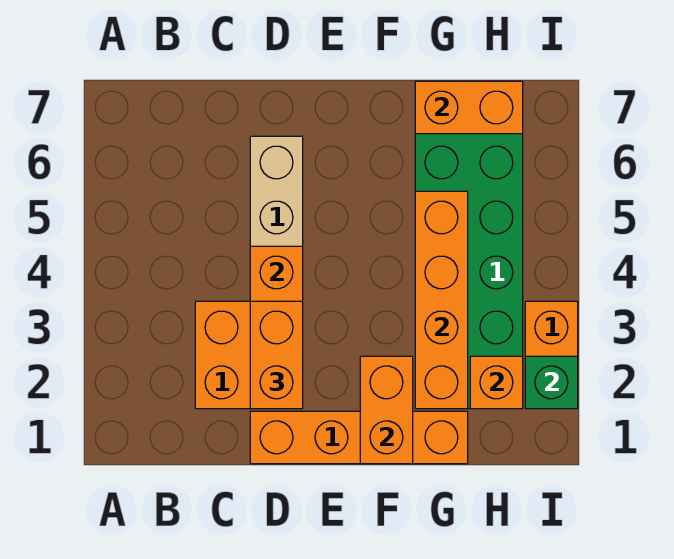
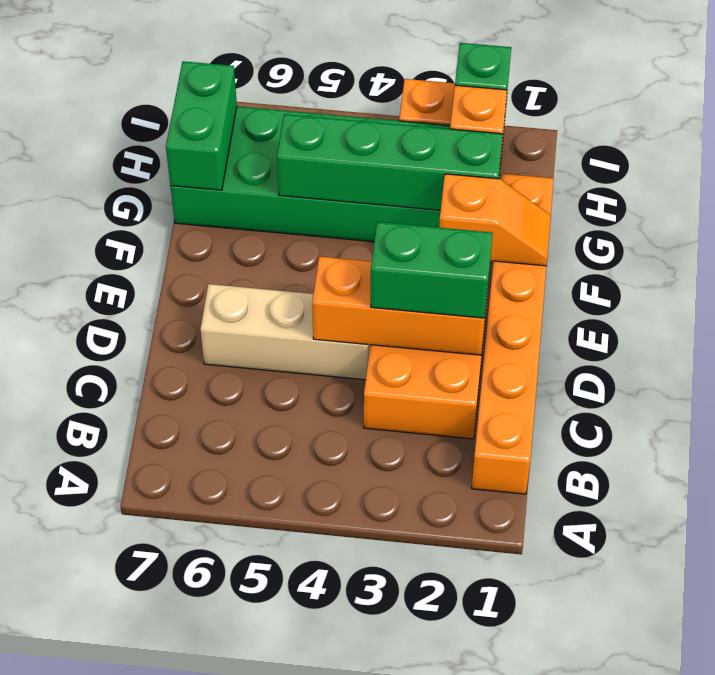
orange 1x4 brick [250,411,468,464] -> orange 1x6 brick [472,174,554,494]
orange 1x2 brick [250,301,303,409] -> green 1x2 brick [371,222,493,318]
orange 1x2 brick [360,356,413,464] -> orange 1x2 slope [439,174,551,266]
orange 1x4 brick [415,191,468,409] -> green 1x4 brick [277,114,503,210]
orange 1x2 brick [415,81,523,134] -> green 1x2 brick [166,61,237,190]

